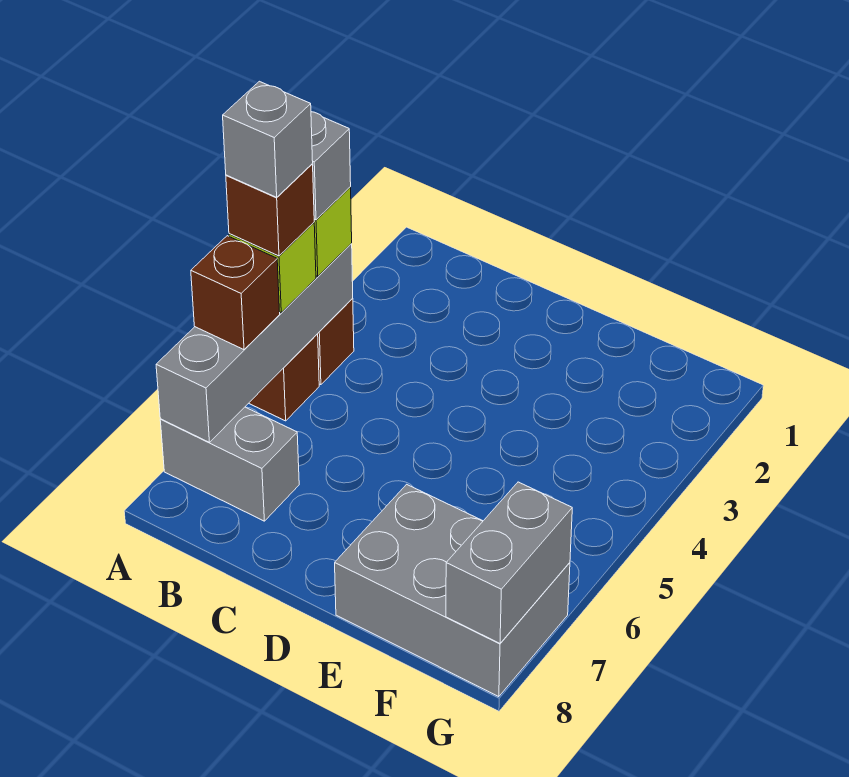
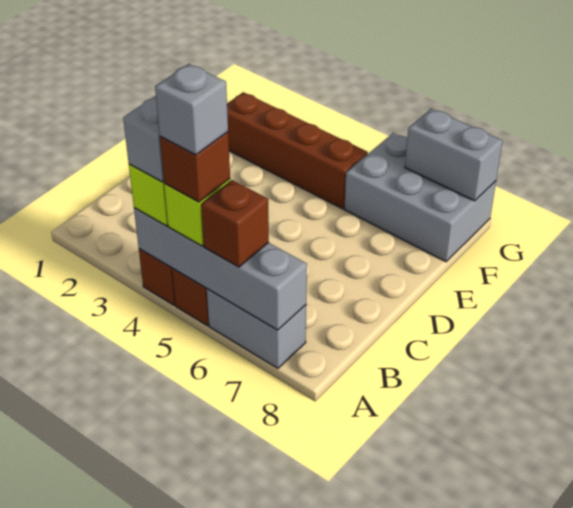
grey 1x2 brick [160,407,299,521] -> grey 1x2 brick turned to [207,289,306,368]
grey 2x3 brick [335,484,570,697] -> grey 2x3 brick turned to [344,133,496,262]
none -> brown 1x4 brick [227,92,368,209]

